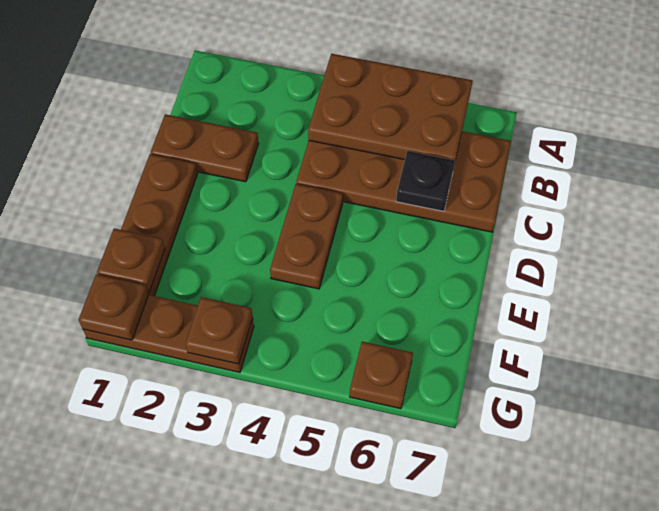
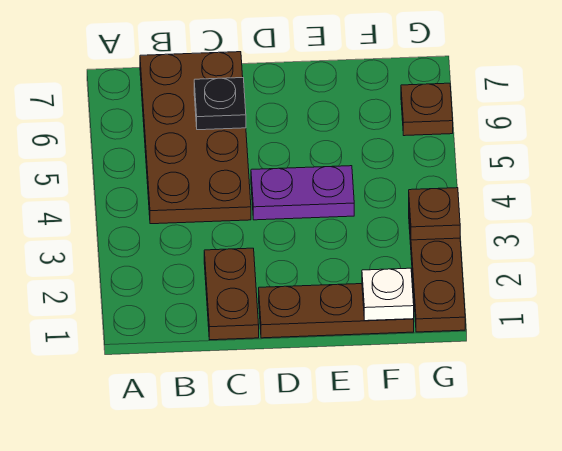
brown 2x3 plate [308,54,472,160] -> none
brown 1x2 plate [270,184,343,289] -> purple 1x2 plate [251,166,354,220]
brown 1x1 plate [97,228,165,292] -> white 1x1 plate [362,268,414,321]
brown 1x1 plate [79,274,149,340] -> none

